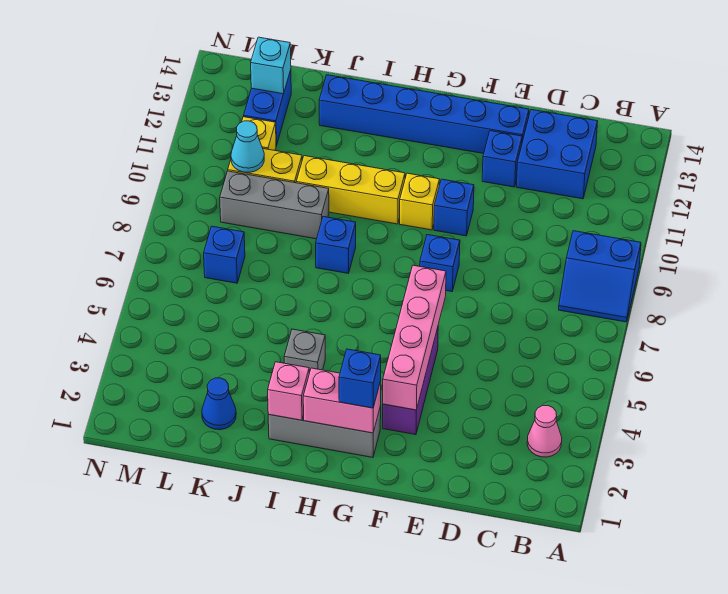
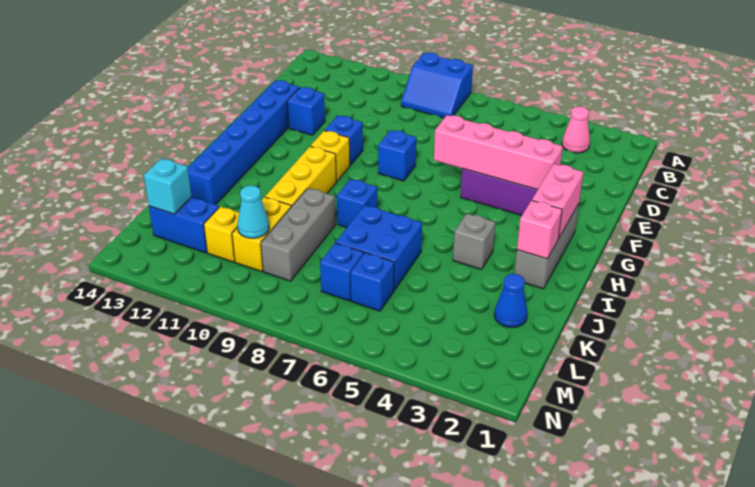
blue 2x2 slope [559,231,641,322] -> blue 2x2 slope turned to [401,53,473,118]
blue 2x2 brick [517,110,598,199] -> blue 2x2 brick moved to [336,205,422,290]
blue 1x1 brick [339,349,381,408] -> blue 1x1 brick moved to [351,253,394,311]

